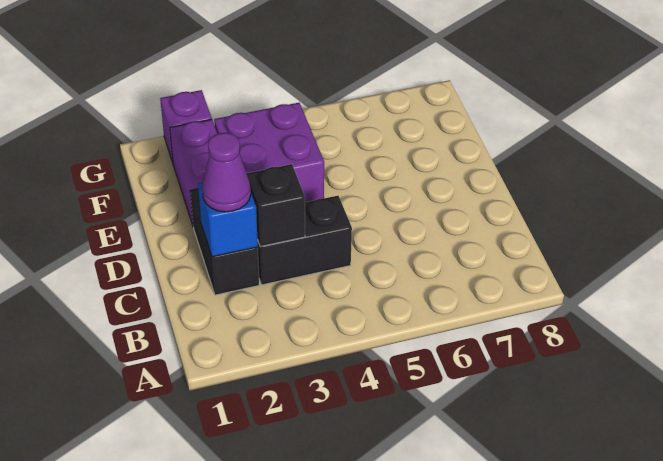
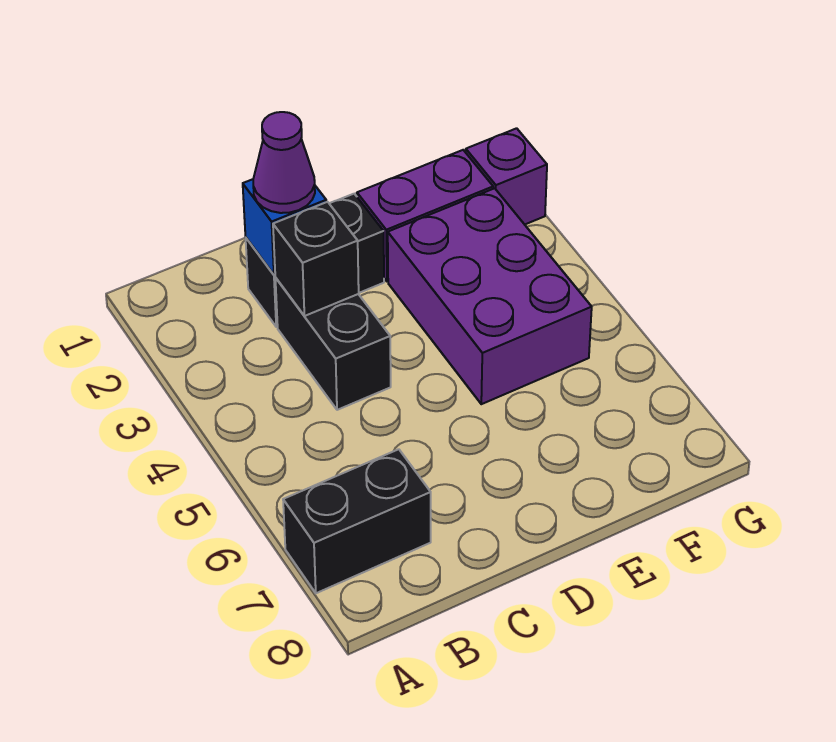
none -> black 1x2 brick [283,449,431,593]
purple 2x2 brick [214,103,324,202] -> purple 2x3 brick [388,188,592,404]

